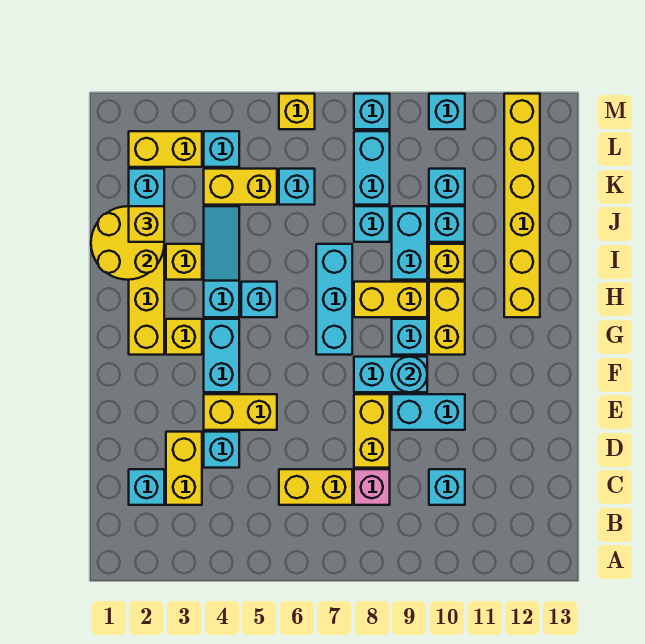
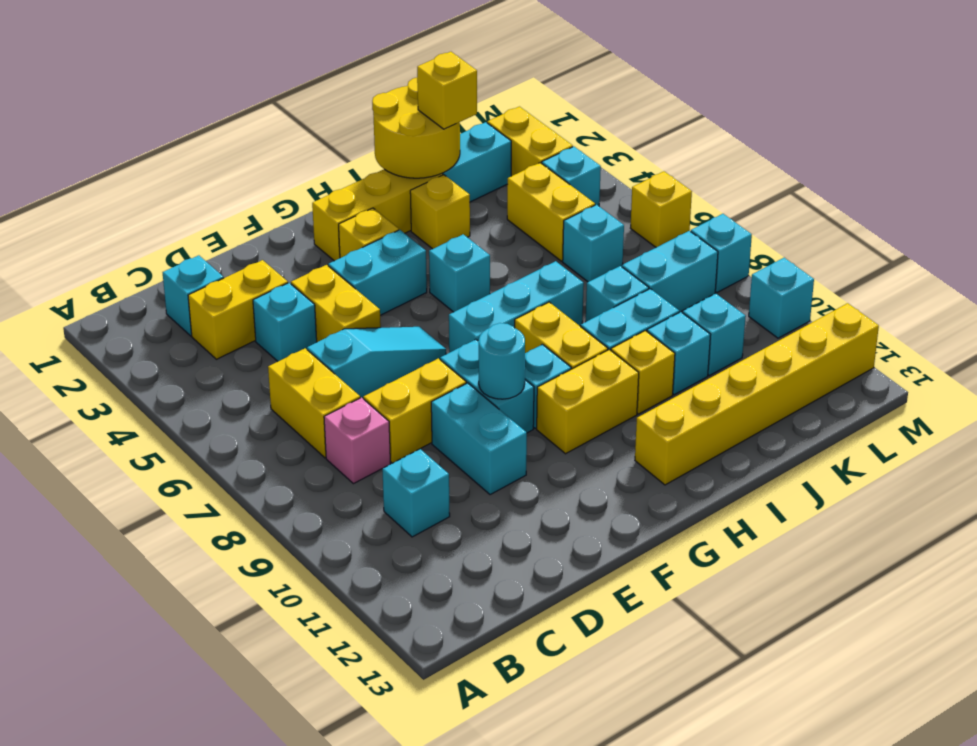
cyan 1x3 slope [204,206,239,317] -> cyan 1x3 slope moved to [307,327,446,398]

